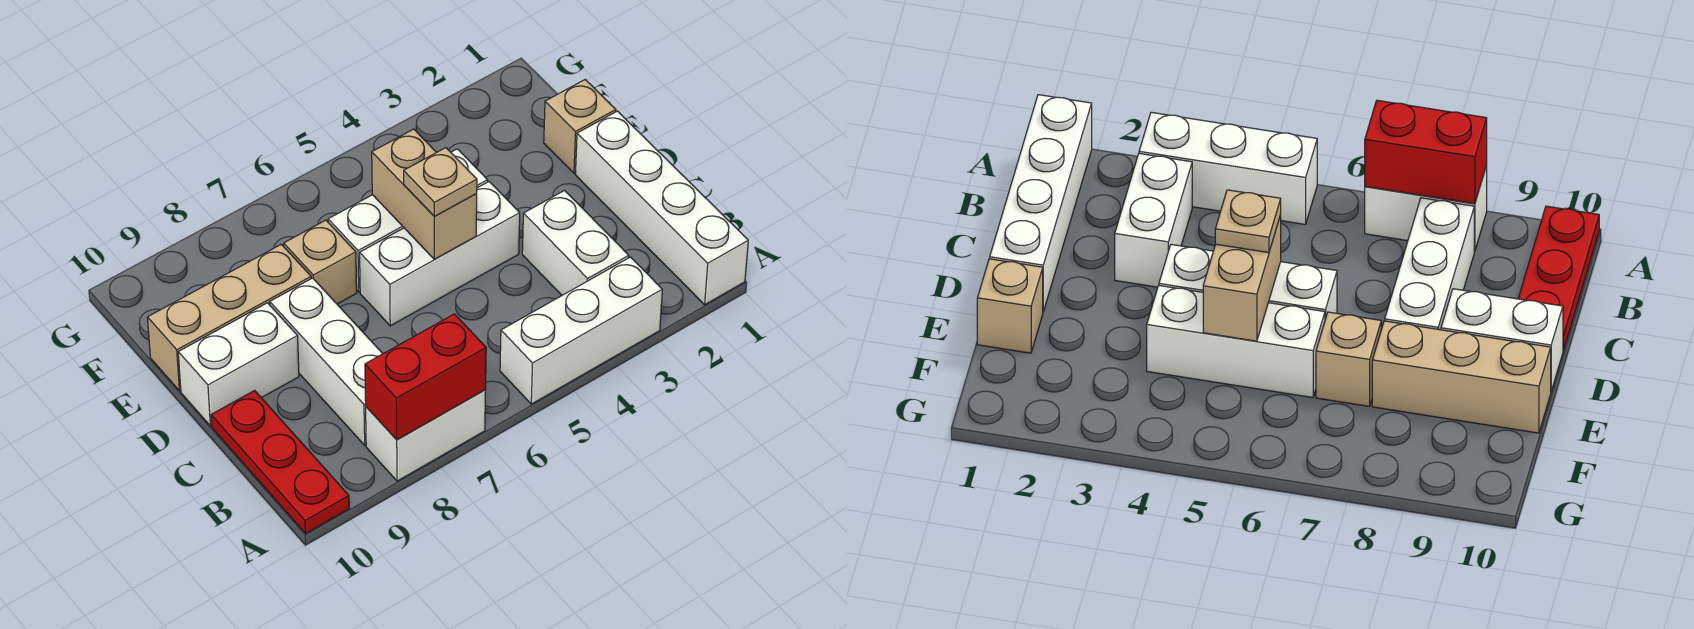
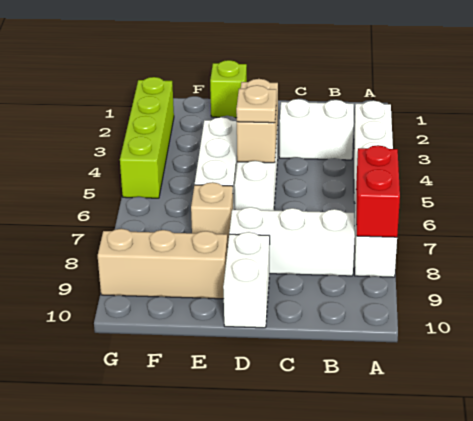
white 1x4 brick [575,111,748,305] -> none
red 1x3 plate [211,390,349,534] -> none
tan 1x2 brick [372,129,477,259] -> tan 1x2 brick turned to [237,79,278,163]
tan 1x1 brick [544,80,616,173] -> lime 1x1 brick [210,60,247,118]
tan 1x3 brick [147,244,311,391] -> tan 1x3 brick turned to [98,228,228,299]
none -> lime 1x4 brick [120,77,174,198]

